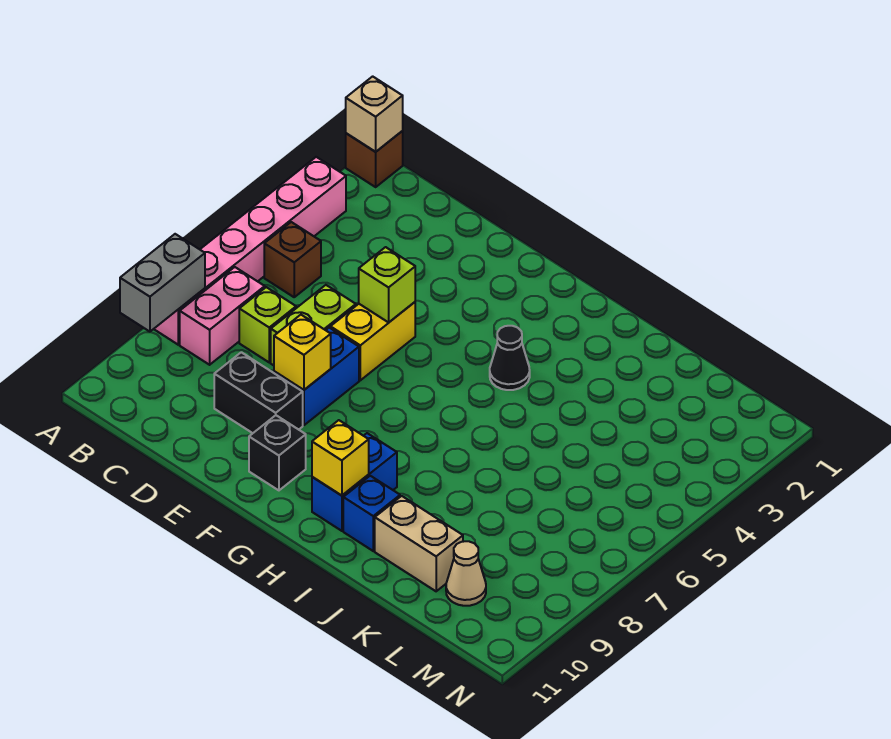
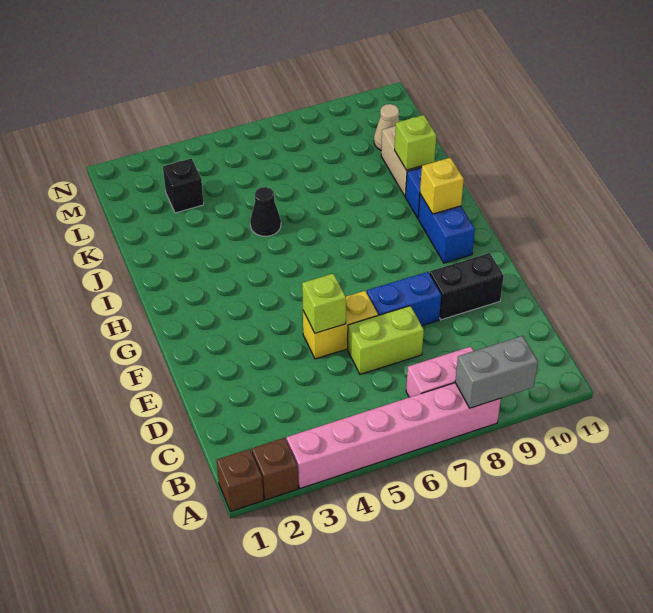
tan 1x1 brick [346,76,403,152] -> none
brown 1x1 brick [264,222,321,297] -> brown 1x1 brick moved to [252,438,298,500]
lime 1x1 brick [239,287,296,362] -> lime 1x1 brick moved to [395,115,436,170]
black 1x2 brick [214,352,303,433] -> black 1x2 brick turned to [430,253,504,320]
yellow 1x1 brick [274,315,331,390] -> none
black 1x1 brick [249,415,306,490] -> black 1x1 brick moved to [163,158,204,213]
black 1x1 cone [490,326,530,390] -> black 1x1 cone moved to [250,187,281,236]
blue 1x2 brick [312,433,397,531] -> blue 1x2 brick turned to [418,194,475,263]

